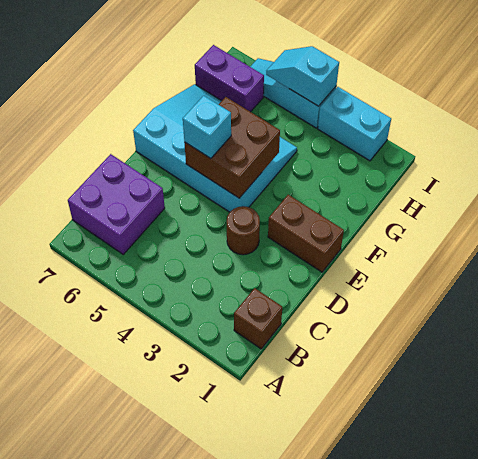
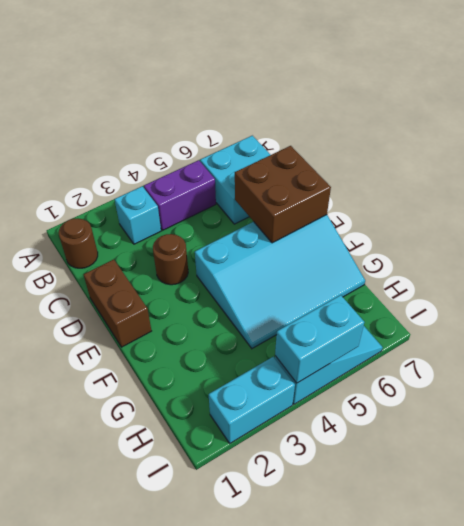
brown 1x1 brick [234,288,282,349] -> brown 1x1 round brick [59,218,98,268]
purple 2x2 brick [68,154,165,254] -> cyan 2x2 brick [200,136,270,224]
brown 1x2 brick [268,195,344,272] -> brown 1x2 brick turned to [83,259,151,347]
brown 2x2 brick [184,97,280,198] -> brown 2x2 brick moved to [235,146,331,243]
cyan 1x1 brick [183,96,231,158] -> cyan 1x1 brick moved to [115,186,161,244]
purple 1x2 brick [195,45,264,112] -> purple 1x2 brick moved to [144,160,216,230]
cyan 1x2 slope [266,46,339,106] -> cyan 1x2 brick [275,295,364,383]

